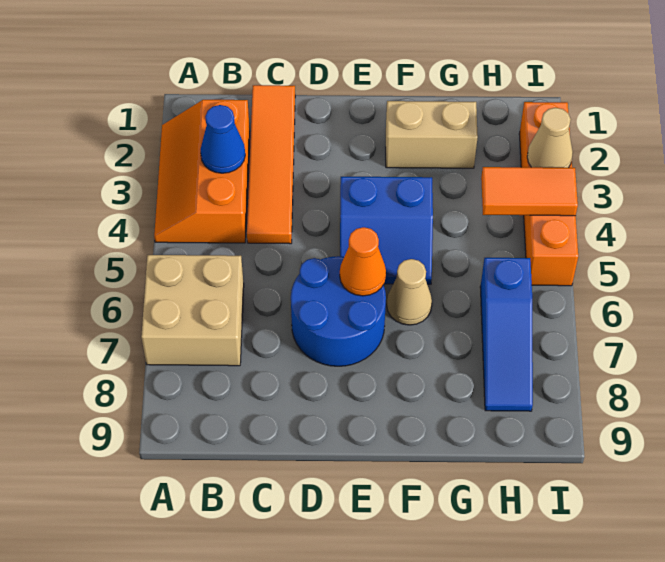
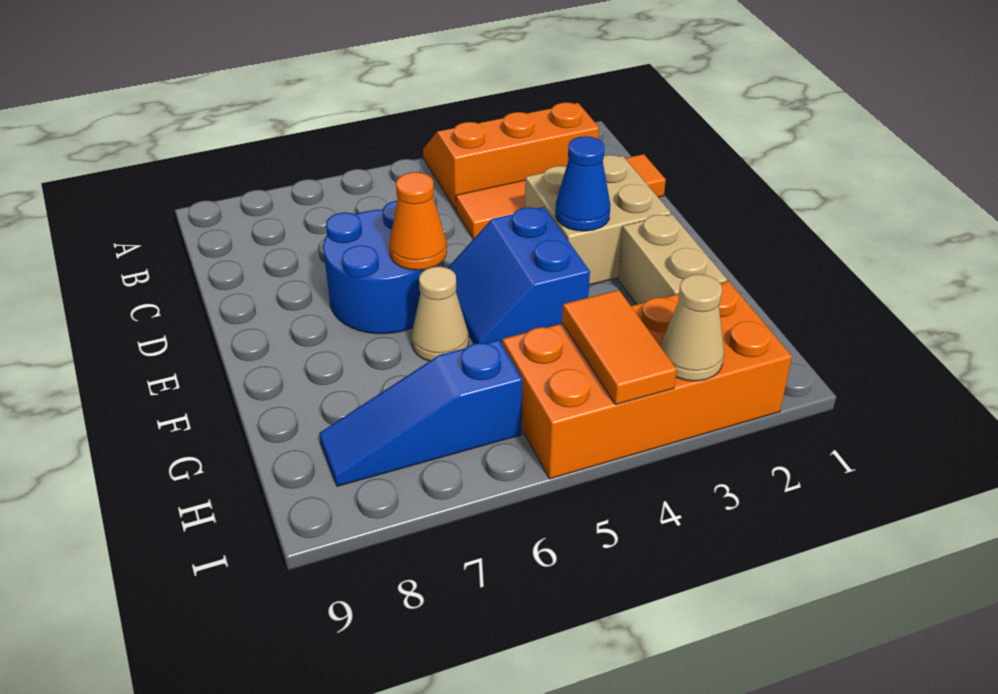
tan 2x2 brick [141,255,244,366] -> tan 2x2 brick moved to [525,155,671,285]
blue 1x1 cone [200,105,245,173] -> blue 1x1 cone moved to [555,136,610,231]
orange 1x4 brick [519,102,578,286] -> orange 2x4 brick [502,281,792,479]

